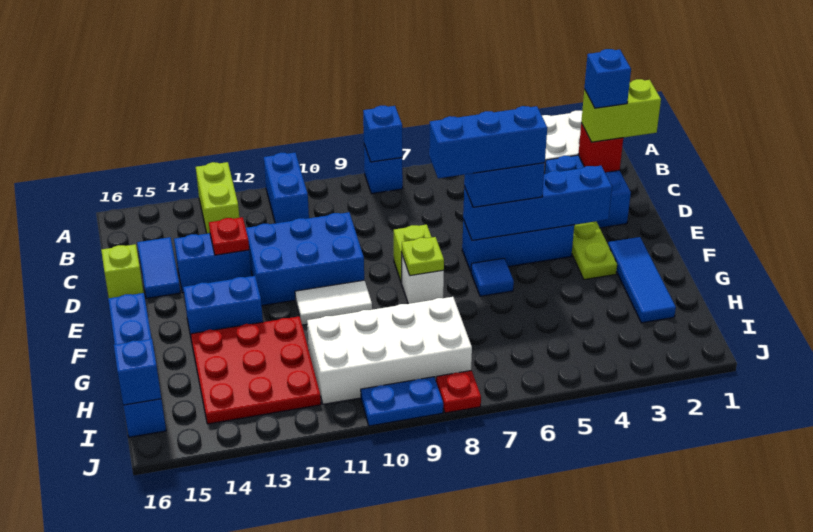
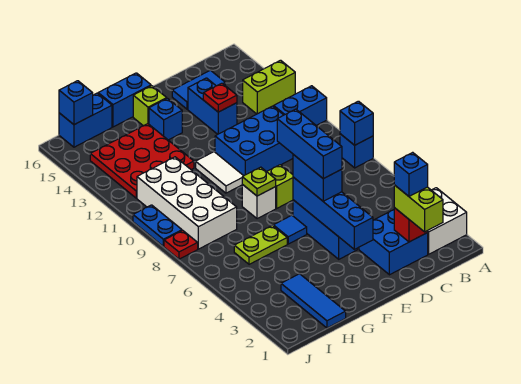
blue 2x3 brick [246,212,364,305] -> blue 2x3 brick turned to [215,106,293,176]
lime 1x1 brick [101,244,144,298] -> lime 1x1 brick moved to [133,86,167,126]
lime 1x2 plate [572,221,617,280] -> lime 1x2 plate moved to [234,225,287,264]
blue 1x3 tile [608,237,676,323] -> blue 1x3 tile turned to [281,274,346,328]
blue 1x2 brick [183,276,263,336] -> blue 1x1 brick [149,98,182,140]

